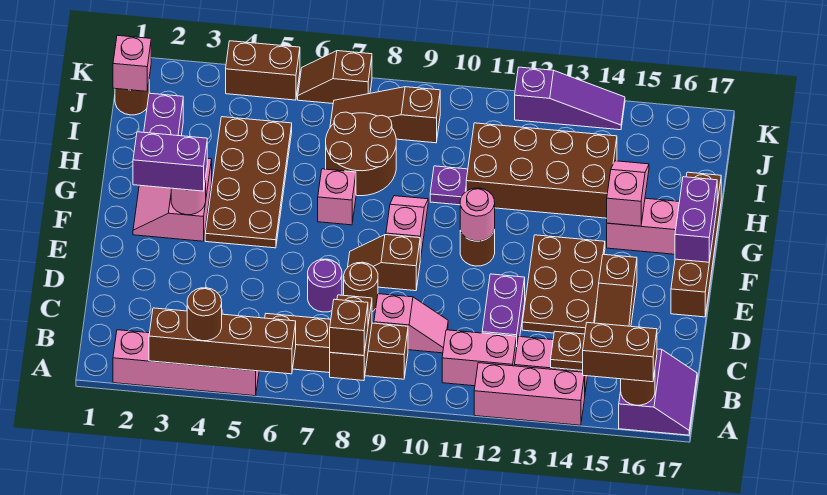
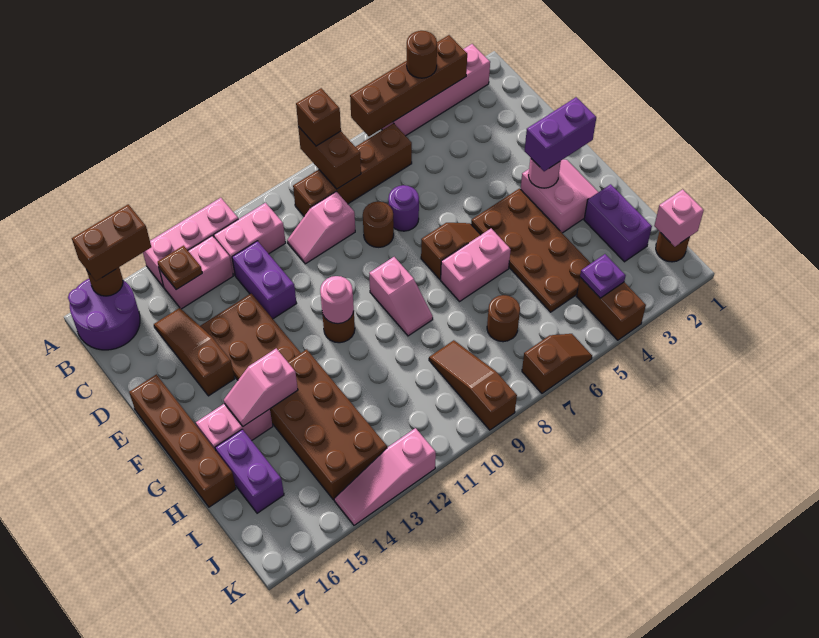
purple 2x2 slope [619,349,697,435] -> purple 2x2 round brick [68,279,140,350]
brown 1x2 slope [348,235,420,291] -> brown 1x2 slope moved to [421,223,480,279]
purple 1x2 brick [675,177,717,262] -> purple 1x2 brick moved to [215,429,284,513]
pink 1x1 brick [318,169,356,225] -> pink 1x2 brick [441,229,511,301]
pink 1x2 slope [607,161,649,226] -> pink 1x2 slope turned to [224,348,298,426]
brown 2x2 round brick [326,112,396,196] -> brown 1x1 round brick [487,295,520,342]
purple 1x1 plate [430,166,468,205] -> purple 1x1 plate moved to [580,254,626,298]
brown 2x4 brick [466,123,617,218] -> brown 2x4 brick turned to [270,349,387,500]
brown 1x3 slope [330,87,440,143] -> brown 1x3 slope turned to [429,340,517,430]
brown 1x2 brick [226,41,300,100] -> brown 1x2 brick turned to [577,277,646,340]
purple 1x3 slope [515,67,625,130] -> pink 1x3 slope [334,428,436,525]

